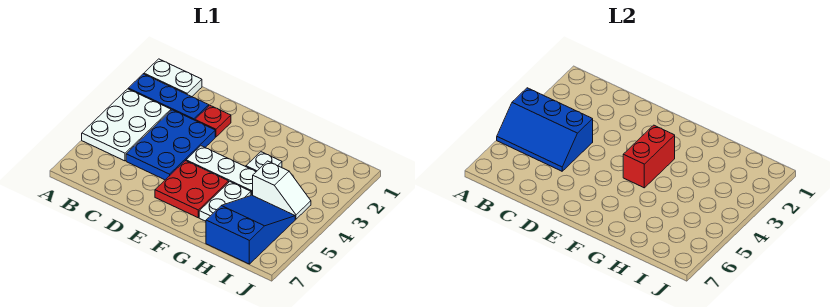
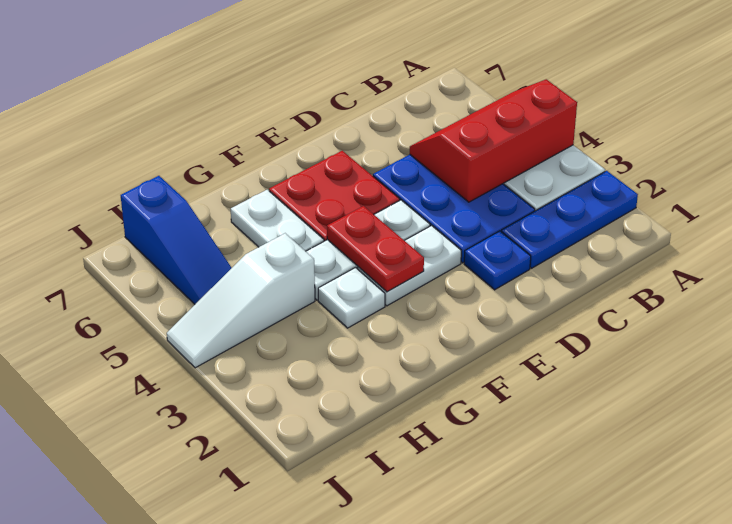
white 1x2 plate [144,59,202,97] -> white 1x2 plate moved to [357,226,461,306]
blue 2x3 slope [497,88,593,171] -> red 2x3 slope [410,79,577,202]
red 1x1 plate [195,105,231,137] -> blue 1x1 plate [464,231,531,290]
red 1x2 brick [623,125,675,188] -> red 1x2 plate [327,206,424,292]
white 1x2 slope [253,161,311,219] -> white 1x3 slope [167,233,315,368]
blue 2x3 slope [206,195,295,264] -> blue 1x3 slope [121,176,231,304]

